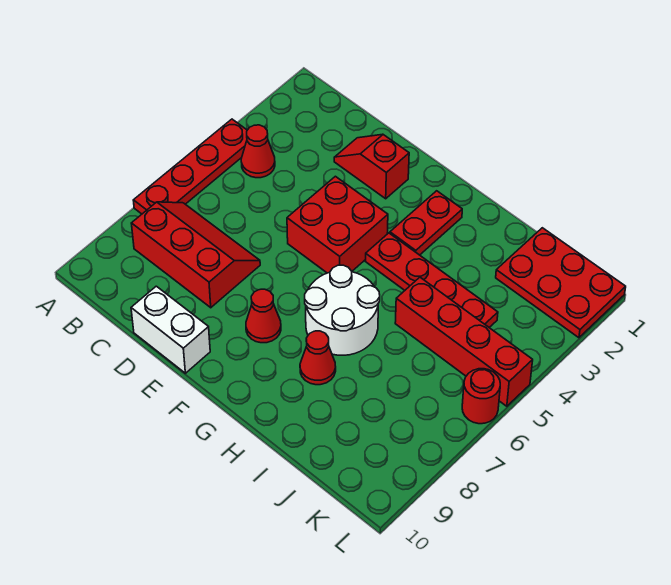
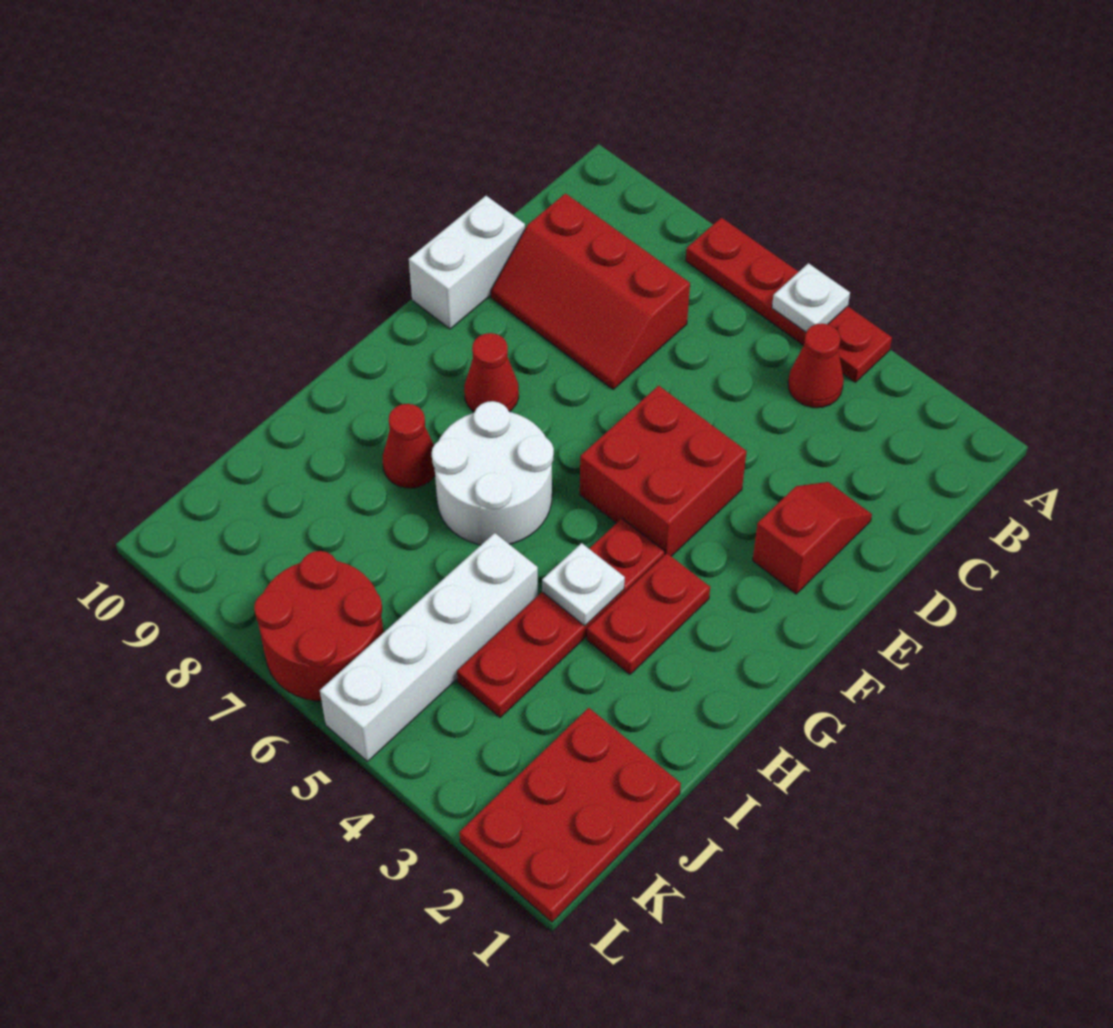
none -> white 1x1 plate [772,263,850,332]
red 2x3 slope [131,202,260,308] -> red 2x3 slope turned to [491,193,690,389]
red 1x2 plate [390,191,462,255] -> red 1x2 plate turned to [587,553,710,674]
none -> white 1x1 plate [542,543,625,626]
red 1x4 brick [395,277,533,406] -> white 1x4 brick [320,533,538,761]
red 1x1 round brick [462,369,500,424] -> red 2x2 round brick [254,551,383,701]

